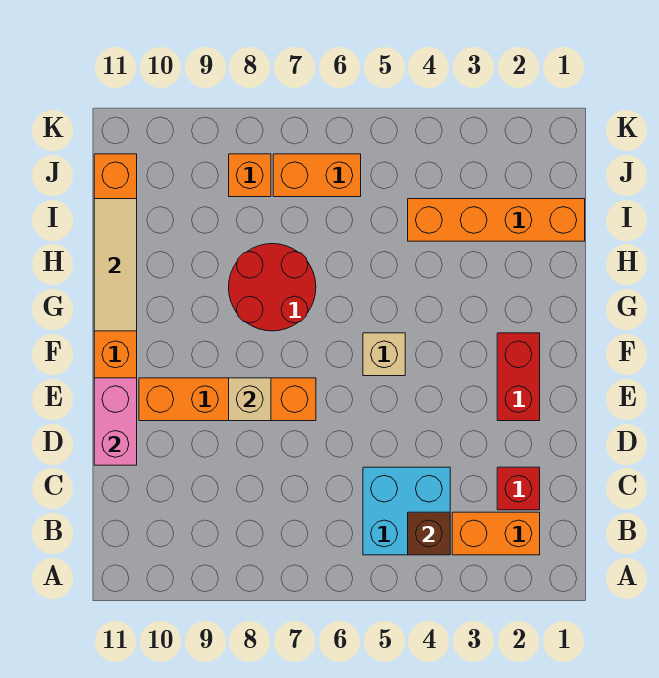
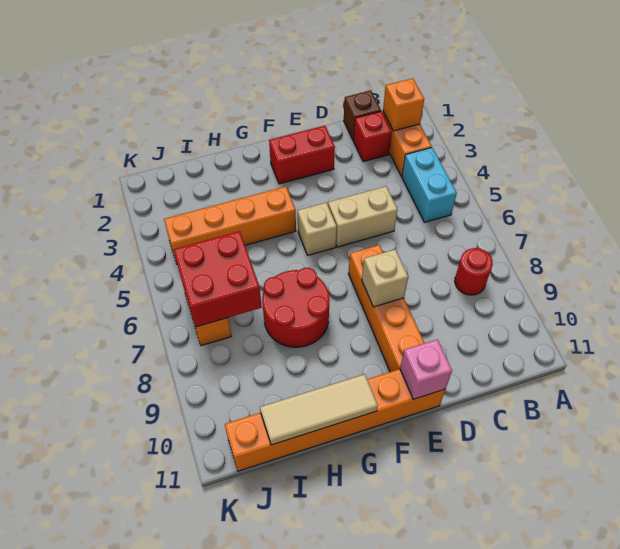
cyan 2x2 brick [363,467,450,555] -> cyan 1x2 brick [402,148,457,222]
brown 1x1 brick [408,512,450,555] -> brown 1x1 brick moved to [344,91,381,140]
none -> red 1x1 round brick [455,248,493,295]
none -> tan 1x2 brick [328,186,398,247]
pink 1x2 brick [94,378,137,465] -> pink 1x1 brick [400,340,452,399]
orange 1x4 brick [408,199,585,241] -> orange 1x4 brick turned to [164,187,296,264]
none -> red 2x2 brick [174,231,262,327]
orange 1x1 brick [229,154,271,197] -> orange 1x1 brick moved to [383,78,424,131]

